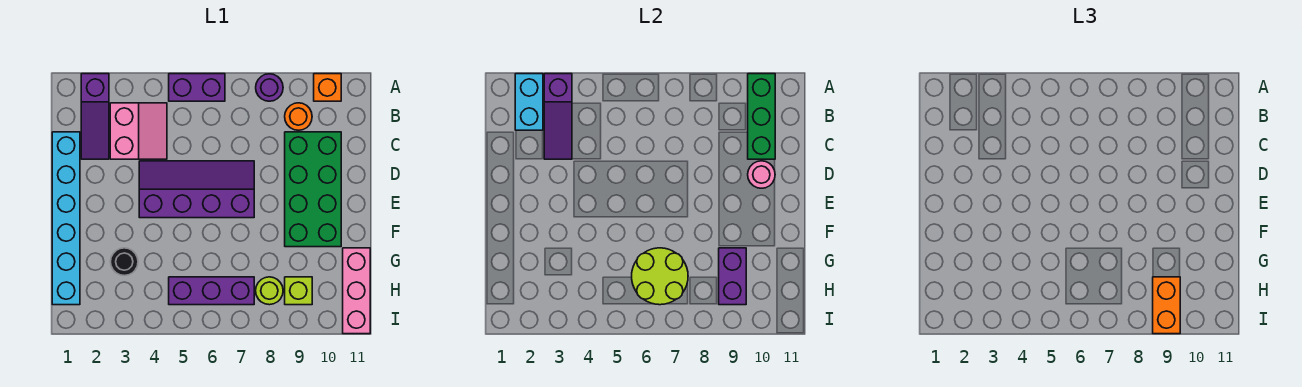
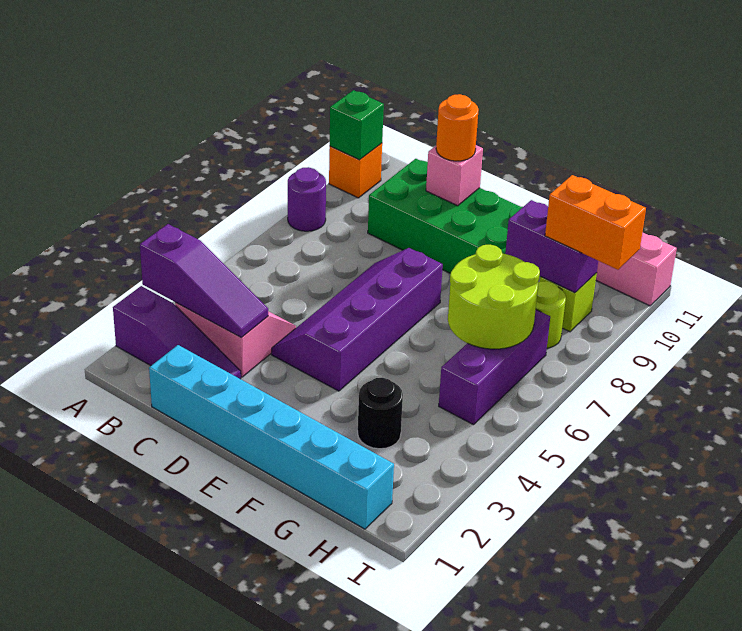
cyan 1x2 brick [515,74,543,130] -> none
purple 1x2 brick [169,74,225,101] -> none
green 1x3 brick [748,74,775,159] -> green 1x1 brick [330,90,384,160]
orange 1x1 round brick [285,103,312,130] -> orange 1x1 round brick moved to [436,94,479,161]
pink 1x1 round brick [748,161,775,188] -> pink 1x1 brick [426,145,483,206]

